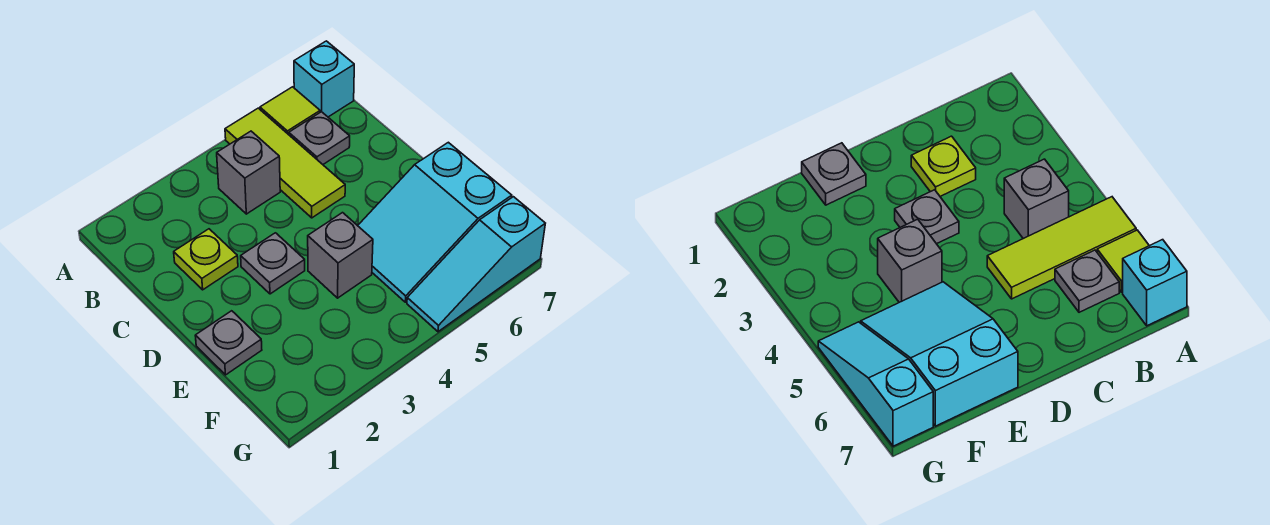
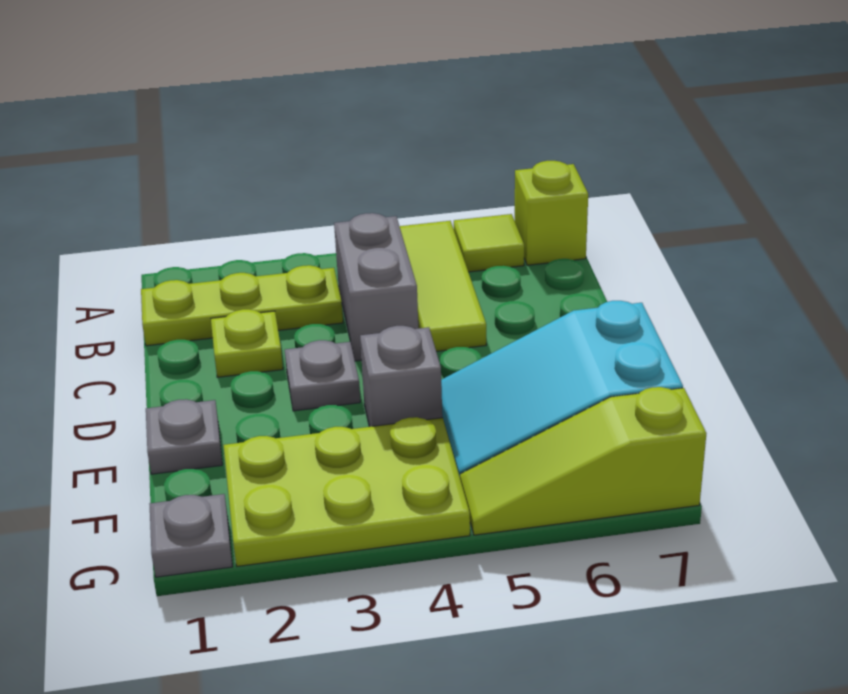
cyan 1x1 brick [294,41,354,117] -> lime 1x1 brick [515,161,588,265]
none -> lime 1x3 plate [141,265,343,346]
grey 1x1 brick [217,131,280,214] -> grey 1x2 brick [334,213,418,361]
grey 1x1 plate [289,112,350,164] -> grey 1x1 plate moved to [150,494,232,577]
none -> lime 2x3 plate [224,417,470,566]
cyan 1x3 slope [407,197,545,332] -> lime 1x3 slope [460,387,706,535]

